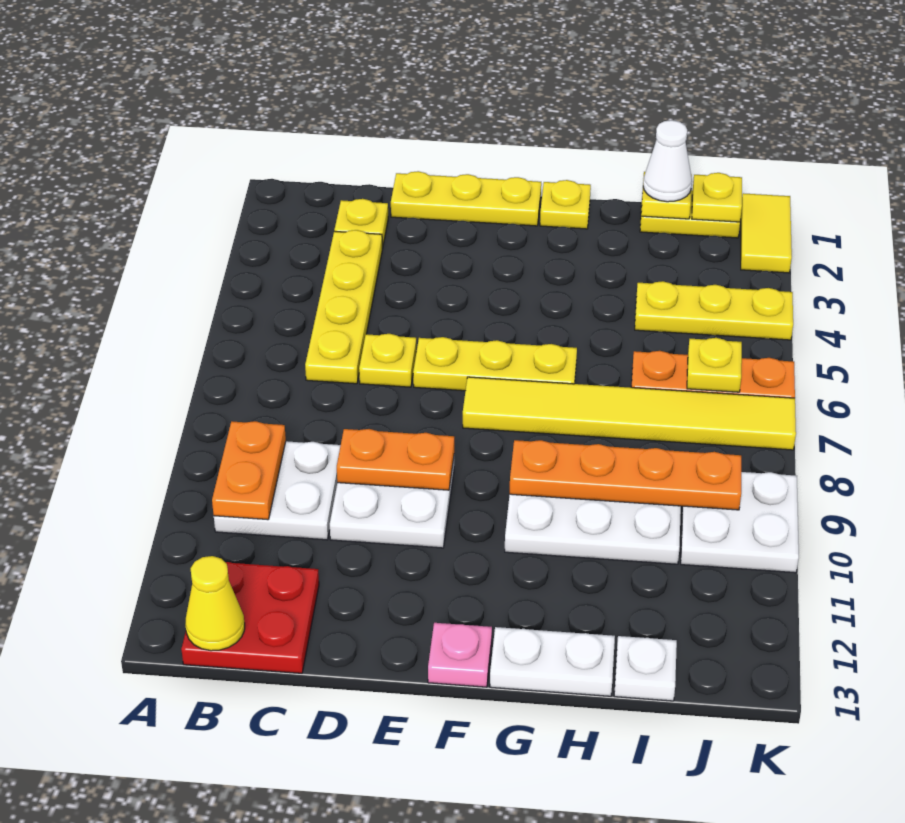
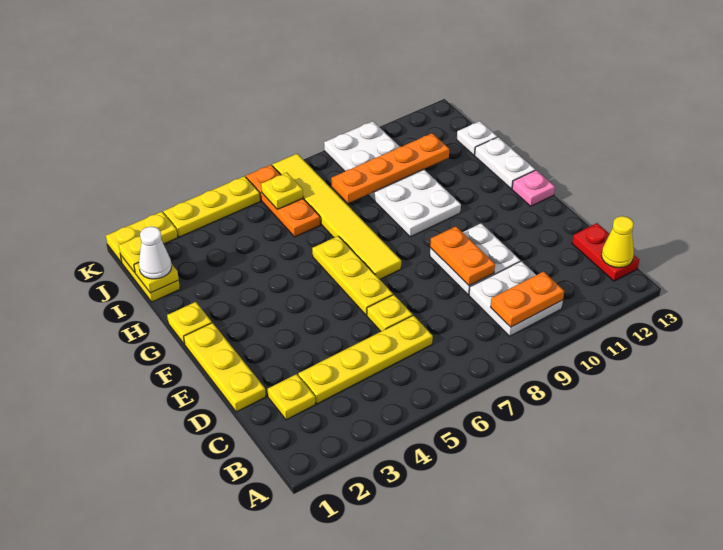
red 2x2 plate [181,562,319,673] -> red 1x2 plate [572,223,639,281]
orange 1x4 plate [510,440,741,510] -> orange 1x4 plate turned to [331,133,449,203]
yellow 1x3 plate [635,281,793,340] -> yellow 1x3 plate turned to [163,176,260,237]
yellow 1x2 tile [741,193,792,273] -> yellow 1x2 plate [106,212,178,262]

